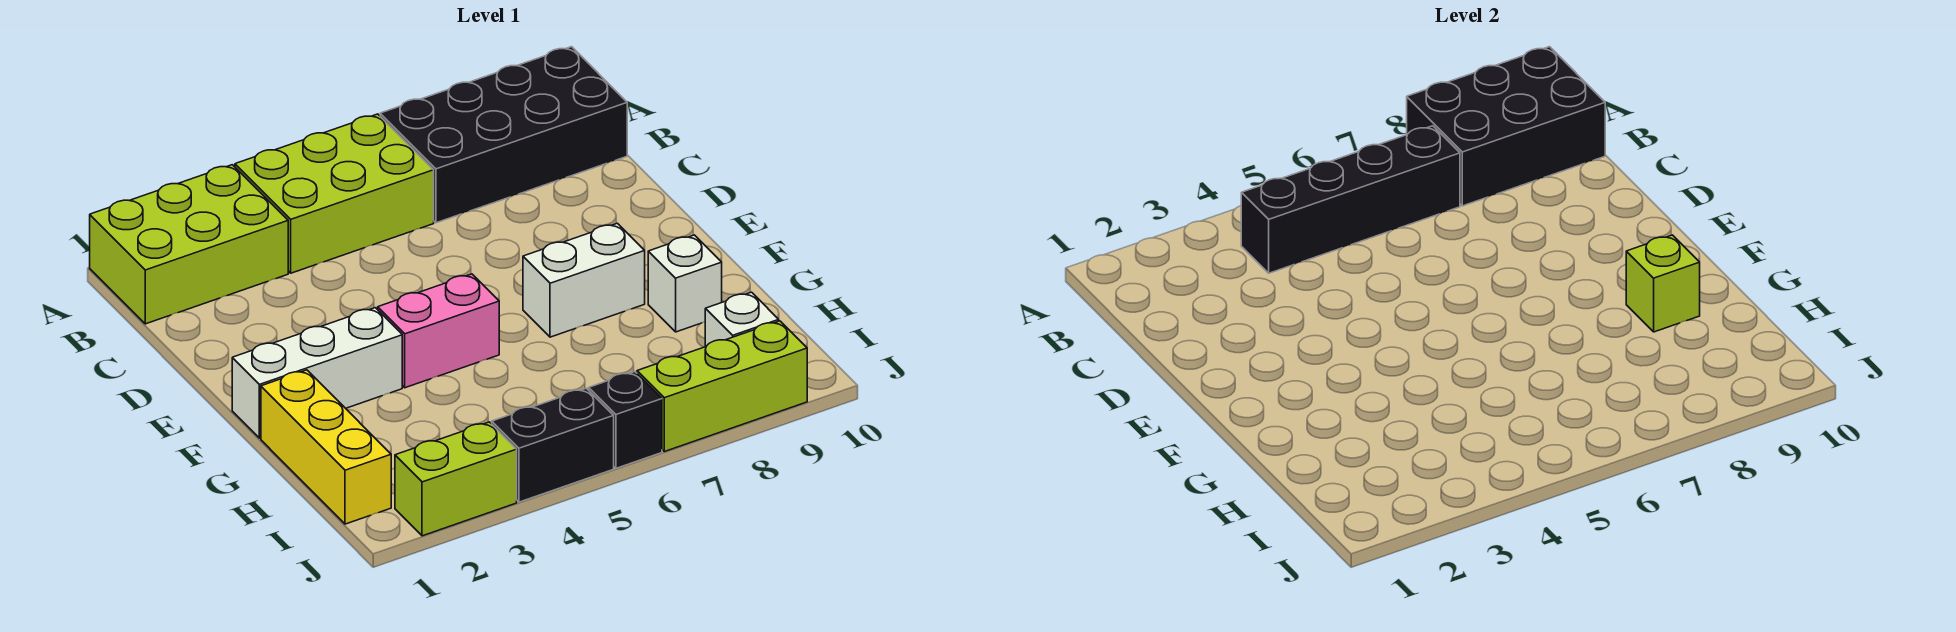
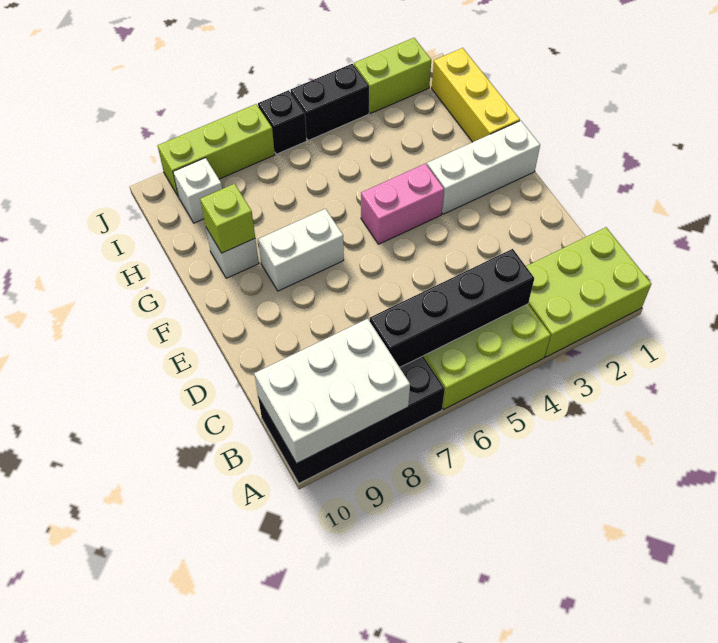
black 2x3 brick [1407,47,1605,206] -> white 2x3 brick [254,319,410,464]

